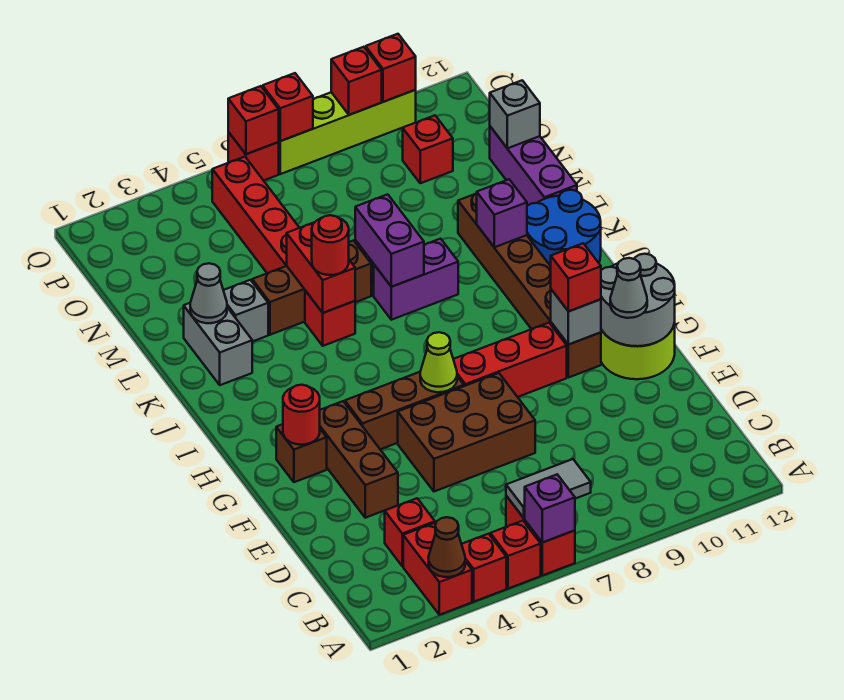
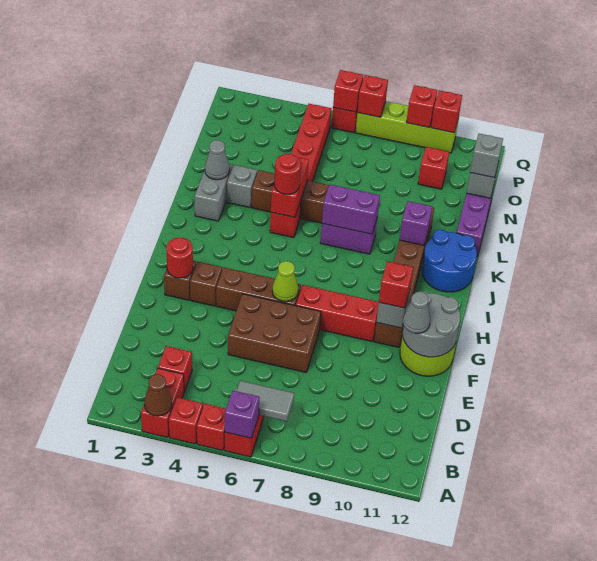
brown 1x3 brick [320,401,398,518] -> brown 1x1 brick [190,262,222,306]
purple 1x2 brick [355,194,424,287] -> purple 1x2 brick turned to [322,185,380,234]
none -> grey 1x1 brick [470,134,503,178]

